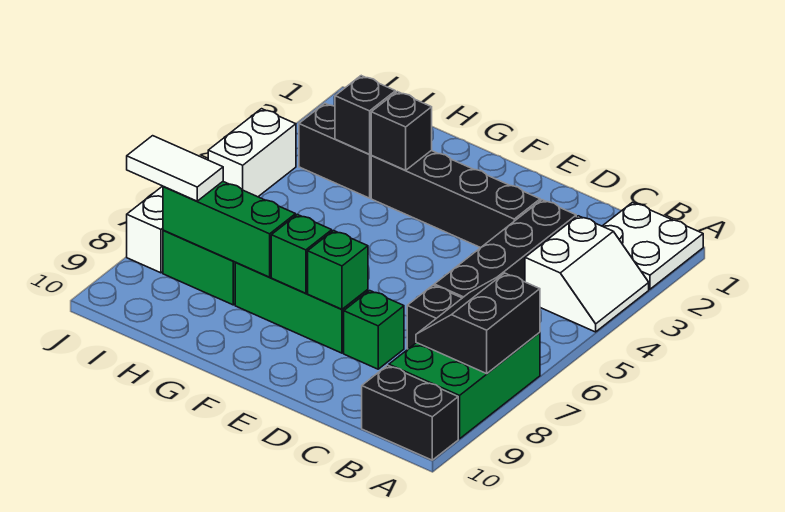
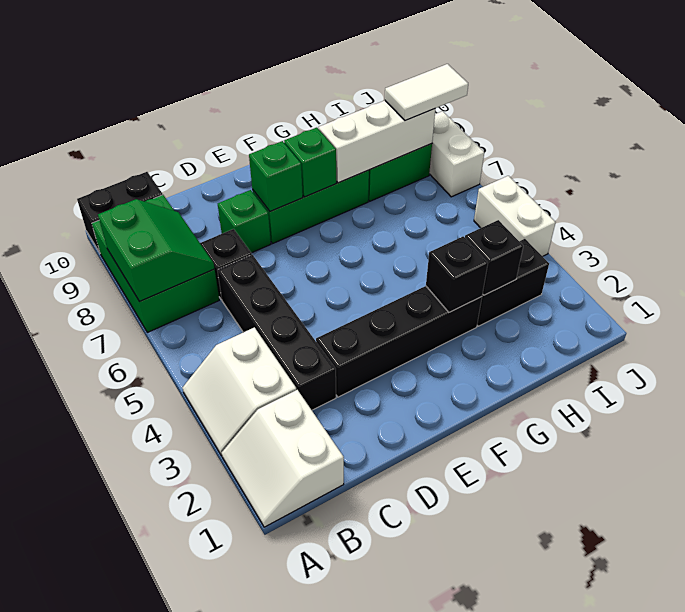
white 2x2 plate [603,202,703,289] -> white 2x2 slope [222,390,344,527]
black 2x2 slope [416,273,540,374] -> green 2x2 slope [98,199,215,302]
green 1x3 brick [163,182,296,277] -> white 1x3 brick [319,101,435,183]

